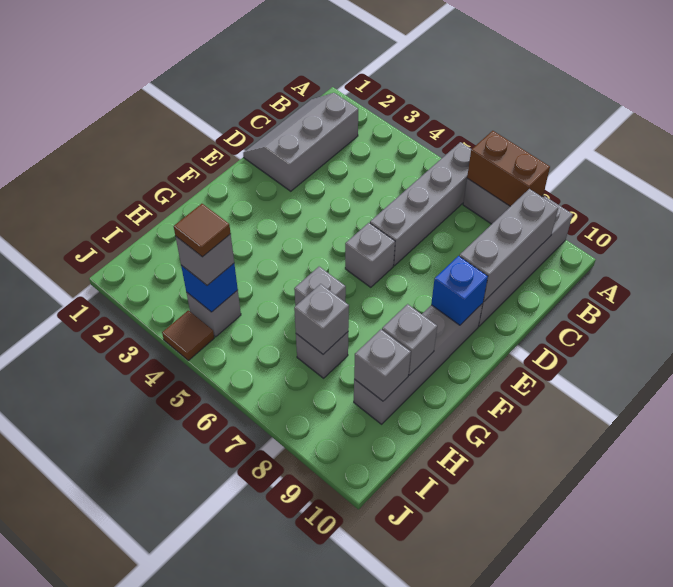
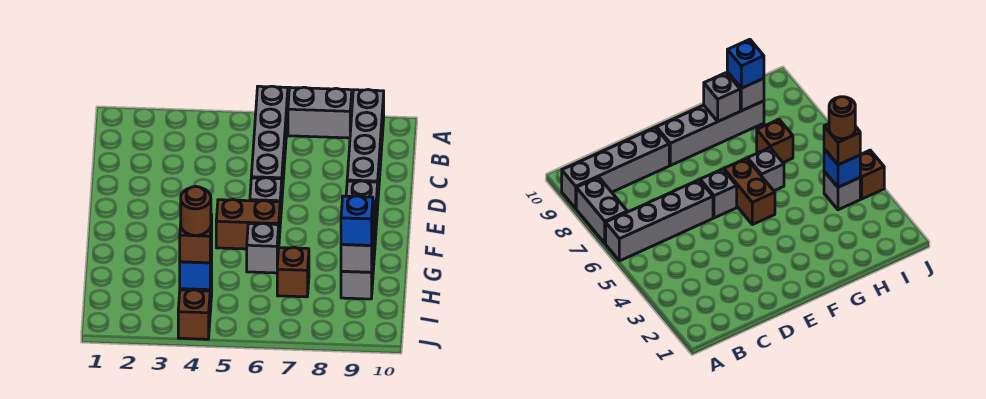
brown 1x2 brick [467,131,550,206] -> brown 1x2 brick moved to [216,199,280,249]
grey 2x3 slope [243,93,358,191] -> none
grey 1x3 brick [459,189,558,302] -> none
blue 1x1 brick [431,256,488,325] -> blue 1x1 brick moved to [341,196,373,245]
grey 1x1 brick [296,332,348,378] -> brown 1x1 brick [277,247,309,297]
grey 1x1 brick [294,284,349,354] -> none
grey 1x1 brick [176,234,234,285] -> brown 1x1 brick [180,214,212,263]
brown 1x1 tile [174,204,231,257] -> brown 1x1 round brick [181,187,211,235]
brown 1x1 tile [162,310,214,360] -> brown 1x1 brick [178,290,210,339]

